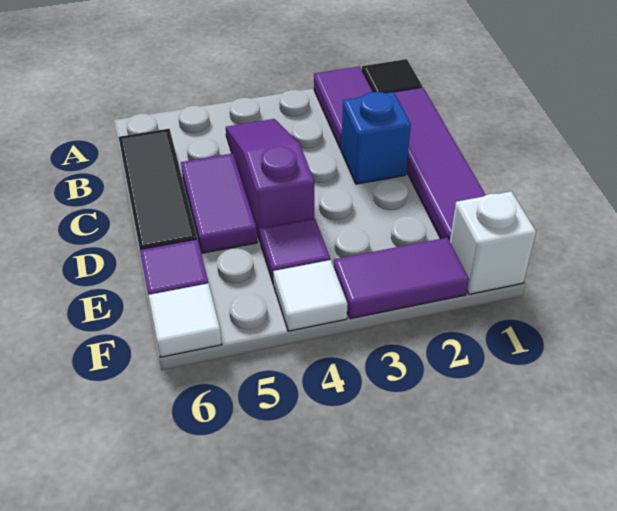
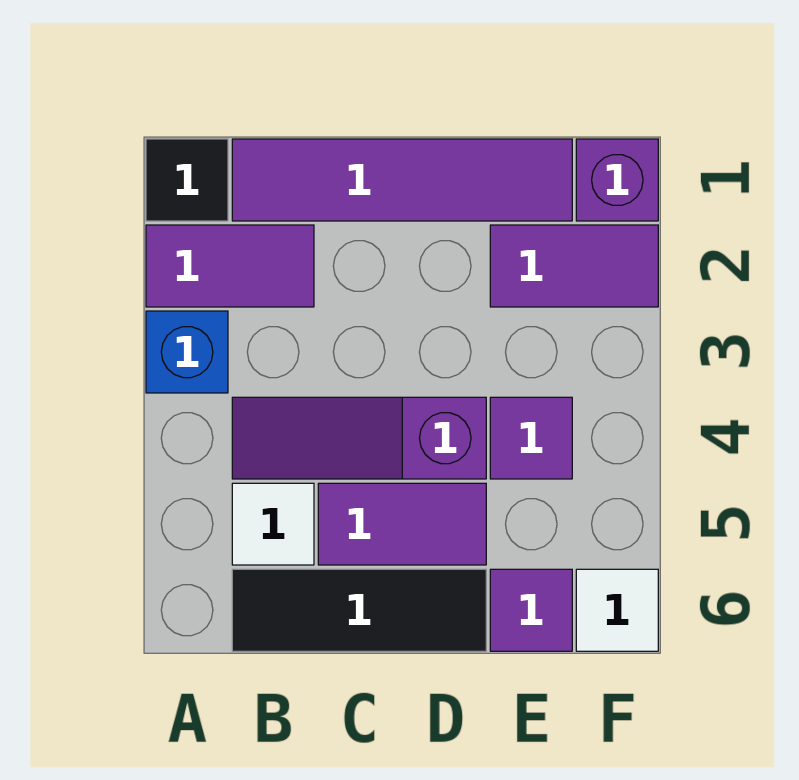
blue 1x1 brick [341,92,411,184] -> blue 1x1 brick moved to [146,311,228,393]
white 1x1 brick [450,191,536,294] -> purple 1x1 brick [576,139,658,221]
purple 1x2 tile [334,238,469,319] -> purple 1x2 tile turned to [490,225,658,307]
white 1x1 tile [273,260,348,331] -> white 1x1 tile moved to [232,483,314,565]

